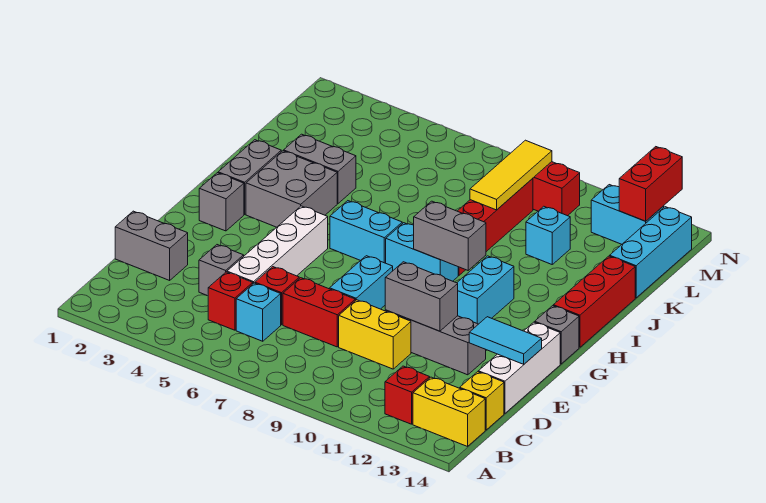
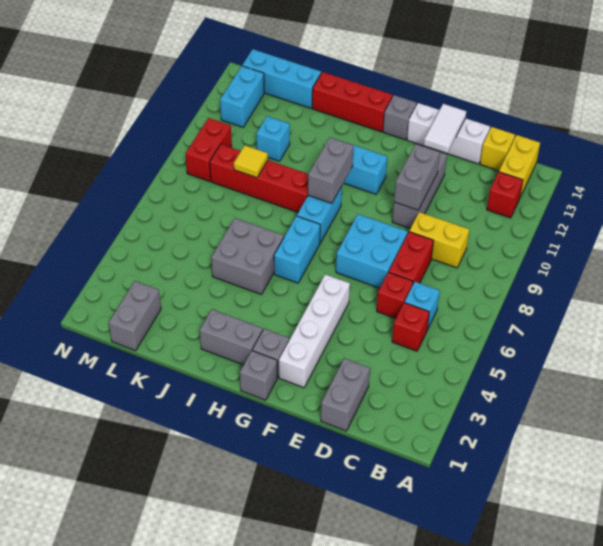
grey 1x1 brick [199,245,244,296] -> grey 1x1 brick moved to [240,351,277,400]
white 1x4 brick [227,206,328,284] -> white 1x4 brick turned to [279,274,350,388]
yellow 1x2 brick [339,300,411,369] -> yellow 1x2 brick turned to [409,212,469,268]
cyan 1x2 brick [330,256,393,309] -> cyan 2x2 brick [336,214,408,288]
cyan 1x2 tile [469,317,542,364] -> white 1x2 tile [424,104,466,153]
grey 2x2 brick [246,151,337,227] -> grey 2x2 brick moved to [211,218,284,295]
grey 1x2 brick [284,134,356,204] -> grey 1x2 brick moved to [109,281,161,351]
yellow 1x3 tile [470,140,552,210] -> yellow 1x1 tile [234,145,268,178]
red 1x2 brick [619,147,682,221] -> none

